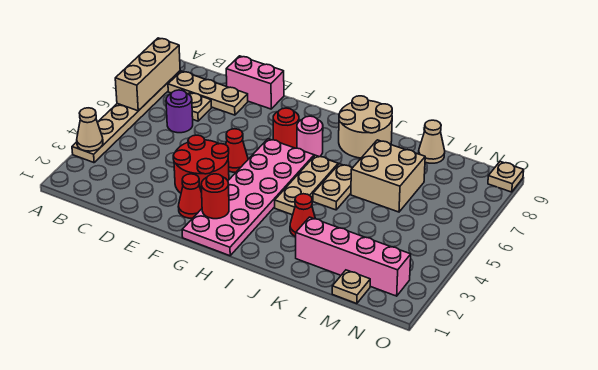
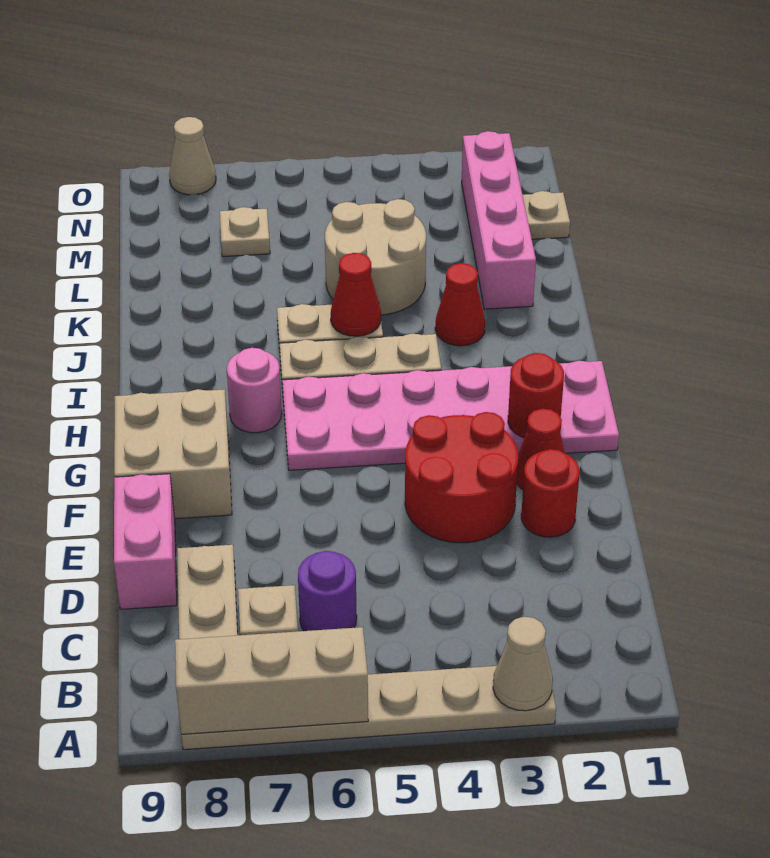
red 1x1 cone [226,129,248,172] -> red 1x1 cone moved to [331,253,381,336]
red 1x1 round brick [273,108,299,148] -> red 1x1 round brick moved to [521,449,579,537]
tan 2x2 round brick [339,96,392,158] -> tan 2x2 round brick moved to [325,199,426,315]
tan 2x2 brick [351,140,425,212] -> tan 2x2 brick moved to [114,389,232,519]
tan 1x1 cone [419,120,445,163] -> tan 1x1 cone moved to [169,117,216,195]
tan 1x1 plate [488,162,524,192] -> tan 1x1 plate moved to [220,207,270,257]

